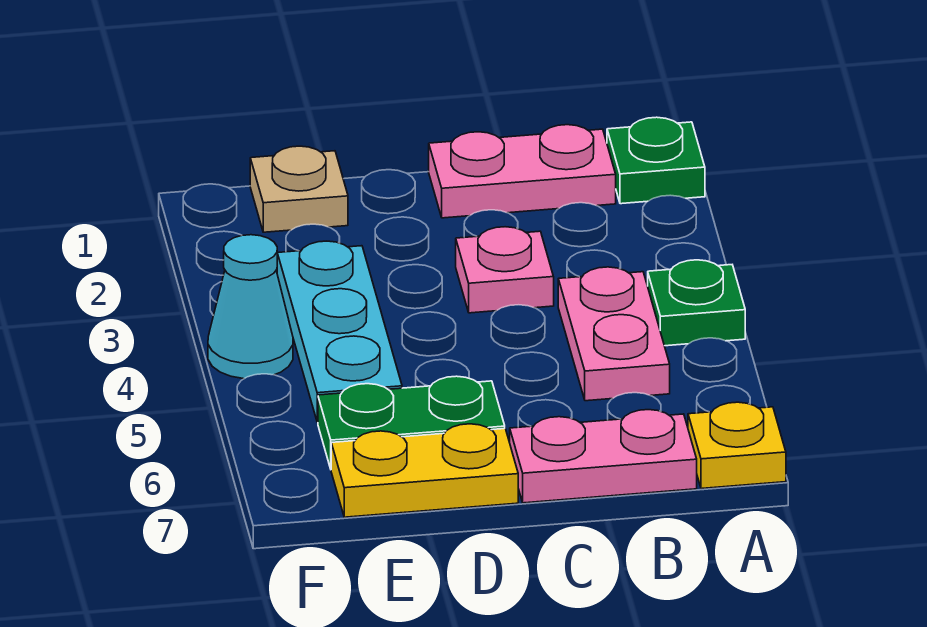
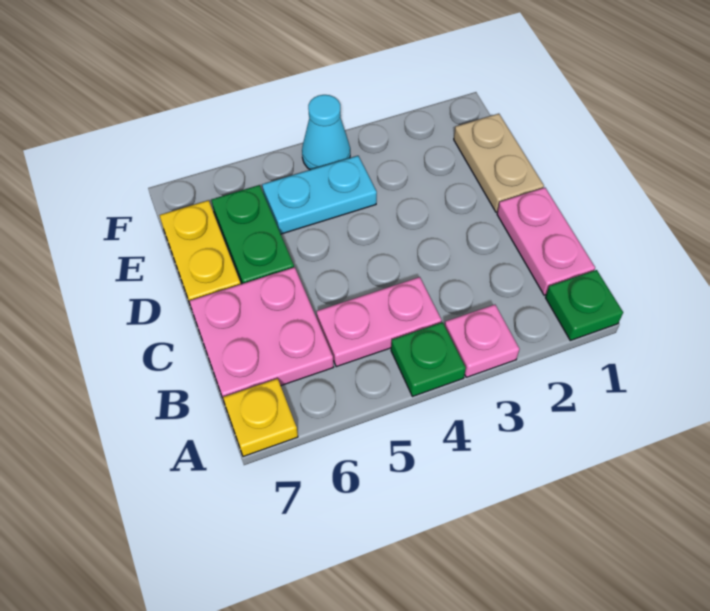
pink 1x2 plate [510,410,697,503] -> pink 2x2 plate [189,267,333,401]
pink 1x1 plate [456,227,554,313] -> pink 1x1 plate moved to [445,305,519,377]
tan 1x1 plate [250,146,348,232] -> tan 1x2 plate [454,114,544,212]
cyan 1x3 plate [277,241,402,422] -> cyan 1x2 plate [262,156,377,234]

